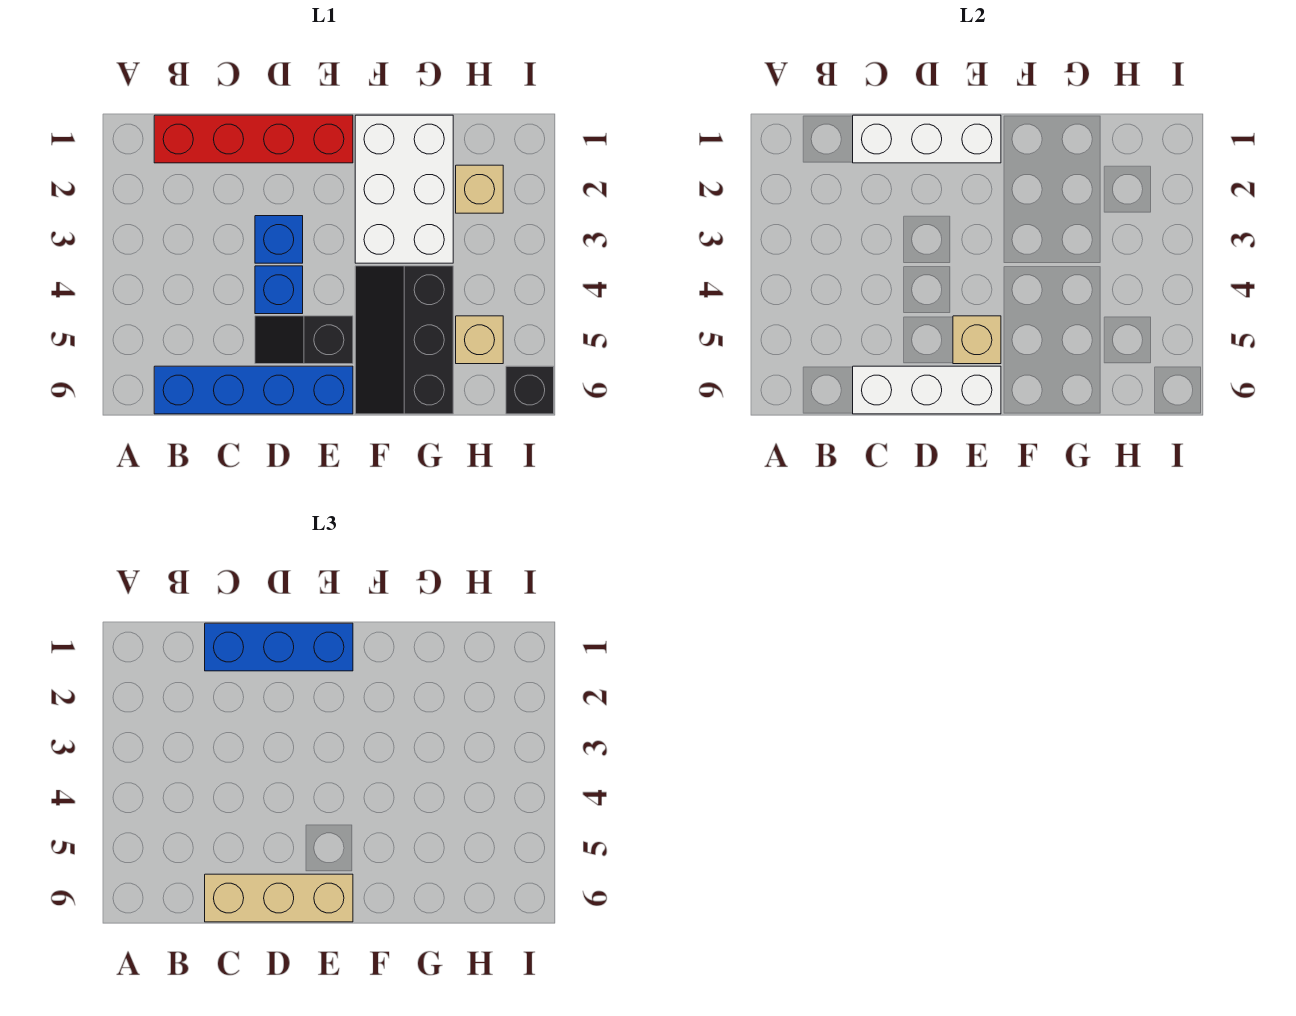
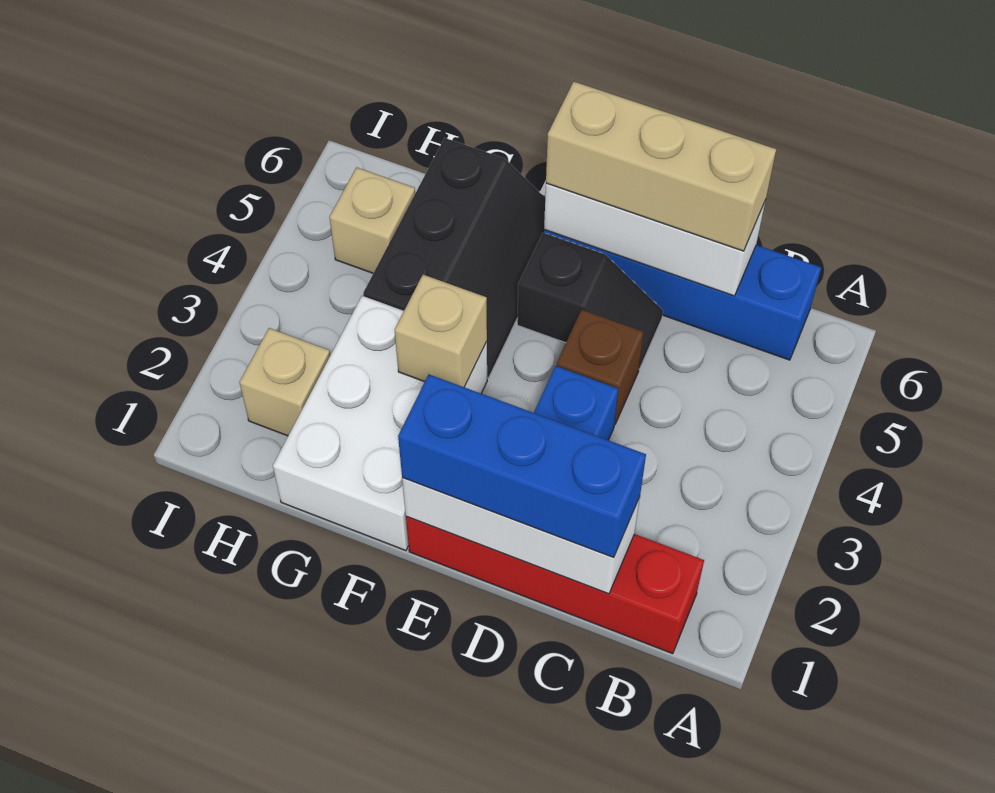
blue 1x1 brick [255,266,303,314] -> brown 1x1 brick [557,310,643,424]
tan 1x1 brick [953,316,1001,364] -> tan 1x1 brick moved to [395,275,487,387]
black 1x1 brick [506,366,554,414] -> none

